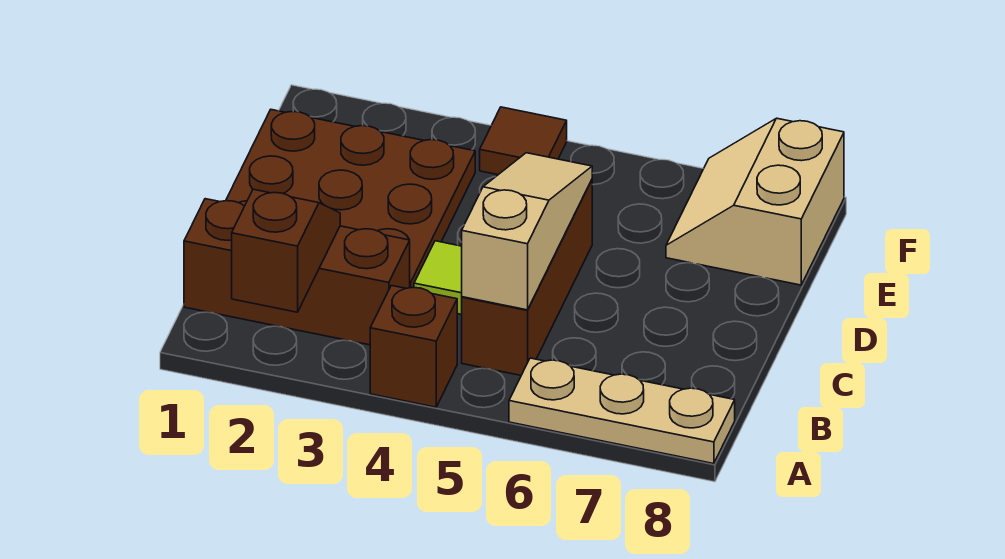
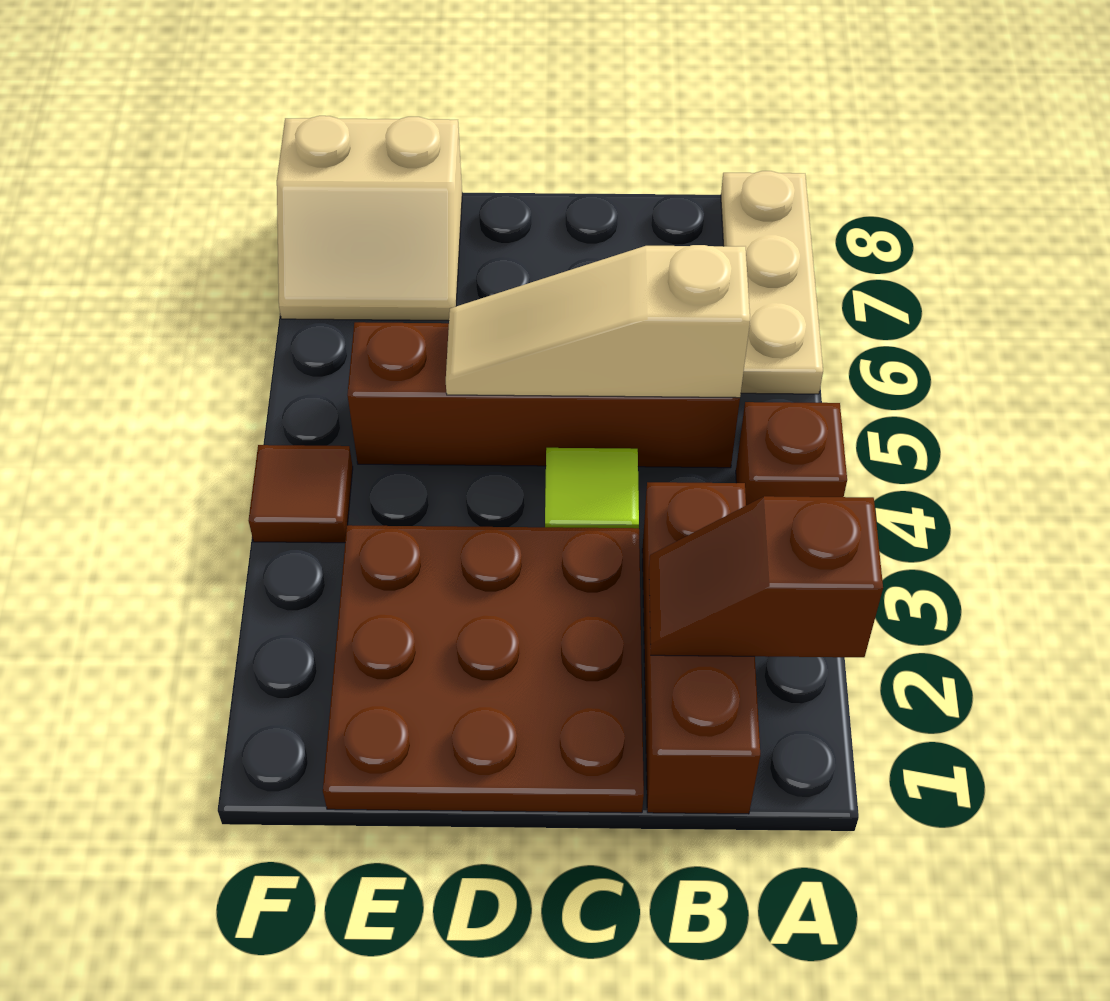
brown 1x3 brick [462,180,592,375] -> brown 1x4 brick [347,322,740,468]

